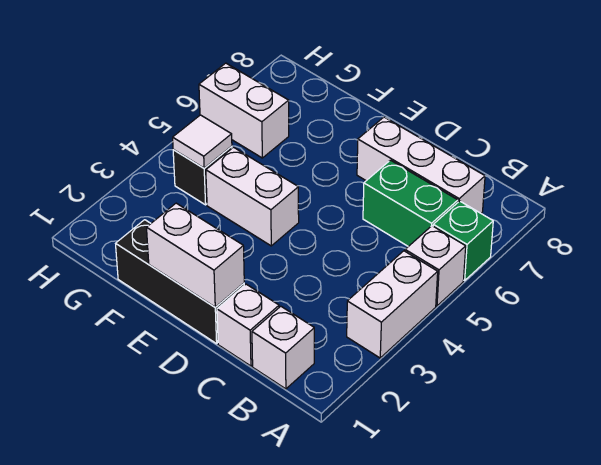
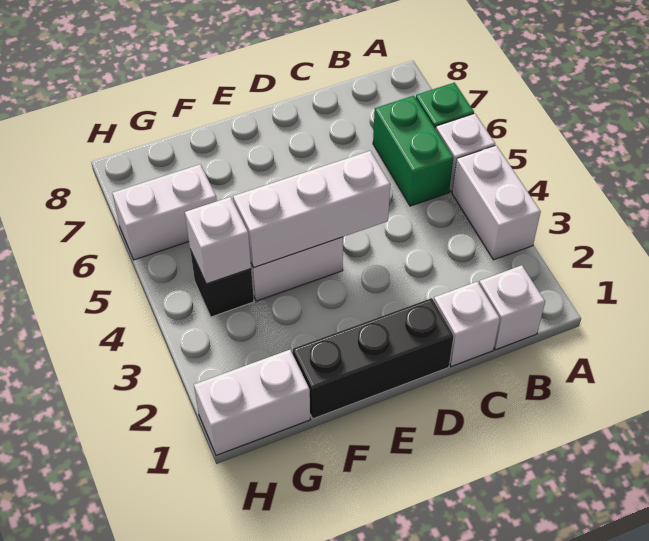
green 1x2 brick [363,160,458,246] -> green 1x2 brick turned to [373,96,454,206]
white 1x3 brick [357,117,485,213] -> white 1x3 brick moved to [233,151,390,268]
white 1x2 brick [147,203,244,307] -> white 1x2 brick moved to [194,350,310,455]
white 1x1 tile [173,115,232,168] -> white 1x1 brick [185,197,251,284]

